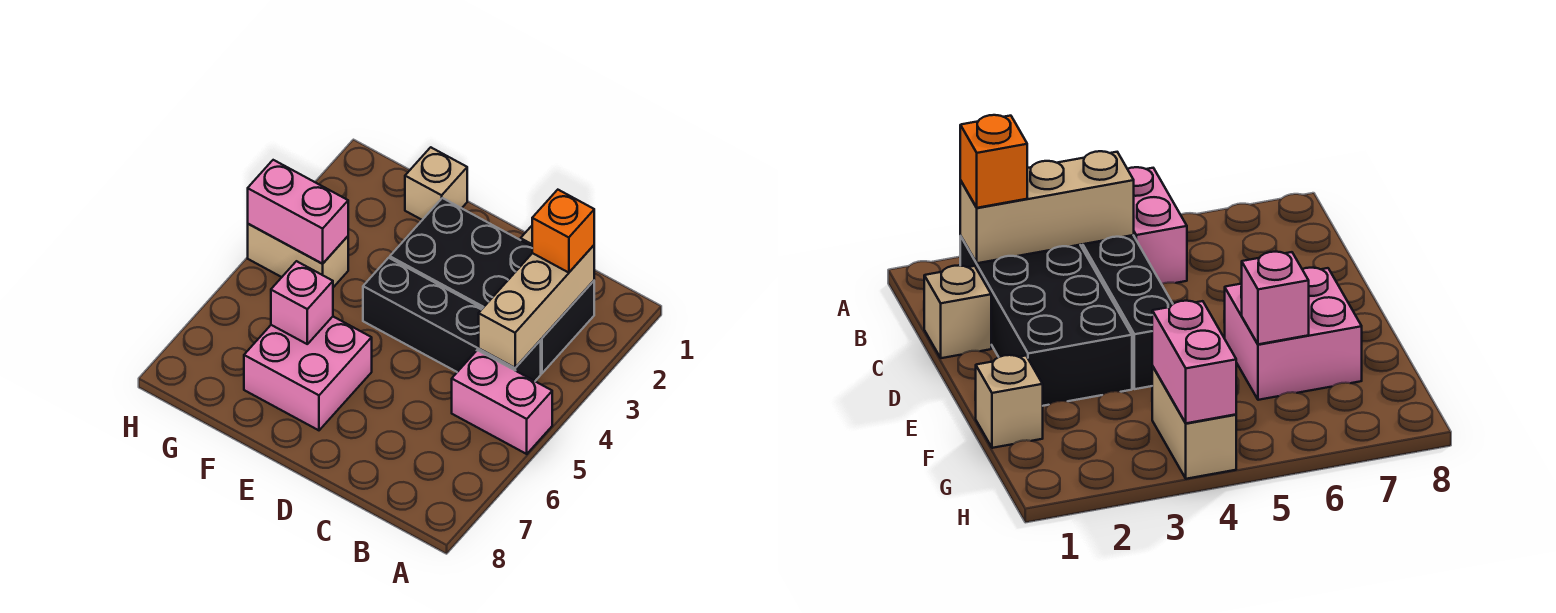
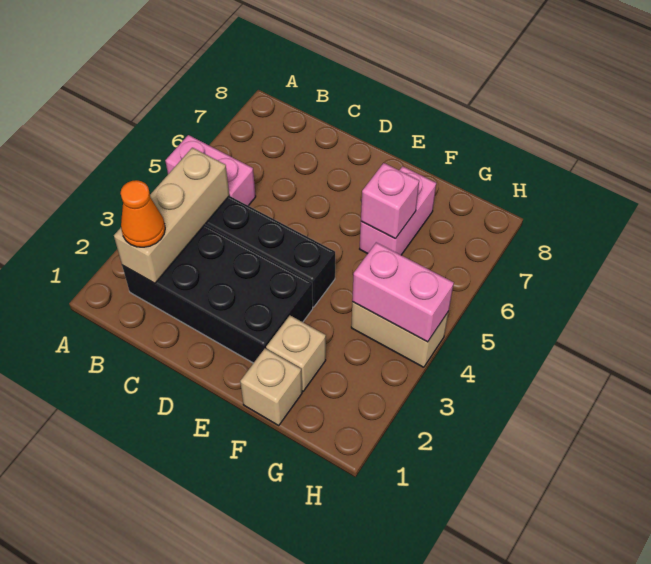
orange 1x1 brick [532,190,594,273] -> orange 1x1 cone [121,180,165,247]
tan 1x1 brick [924,265,991,358] -> tan 1x1 brick moved to [266,316,326,391]
pink 2x2 brick [244,317,372,430] -> pink 1x2 brick [360,166,436,255]

